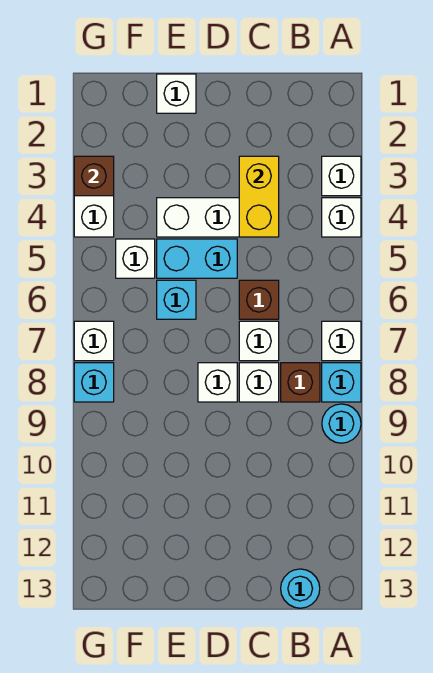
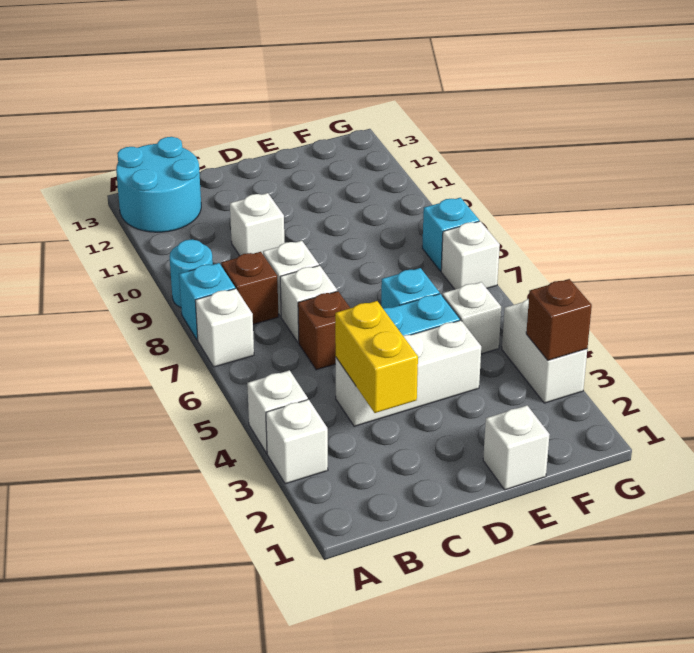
cyan 1x1 round brick [281,569,320,608] -> cyan 2x2 round brick [116,137,201,232]
white 1x1 brick [198,363,237,402] -> white 1x1 brick moved to [230,193,284,256]

